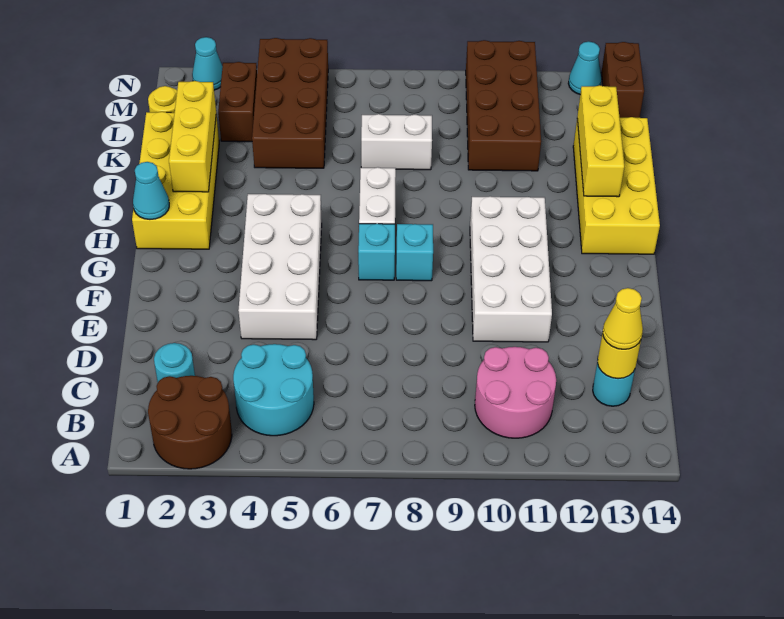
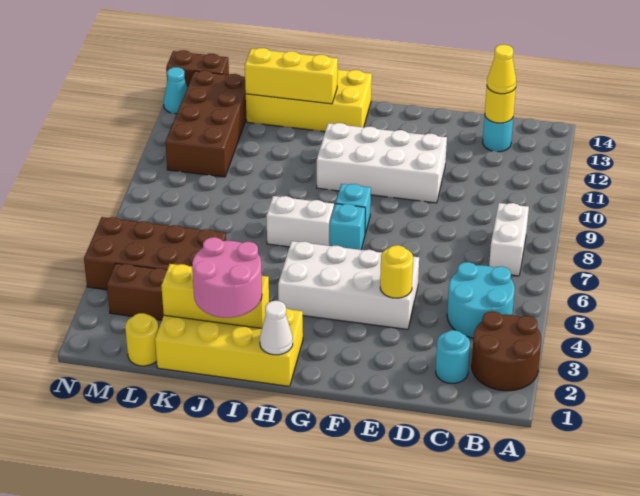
pink 2x2 round brick [475,347,556,438] -> pink 2x2 round brick moved to [192,237,262,318]
none -> yellow 1x1 round brick [380,245,413,298]
cyan 1x1 cone [133,162,169,219] -> white 1x1 cone [260,301,293,355]
white 1x2 brick [361,114,432,170] -> white 1x2 brick moved to [489,203,529,276]
brown 2x4 brick [466,40,541,171] -> brown 2x4 brick turned to [165,71,246,177]
cyan 1x1 cone [192,37,223,90] -> none

